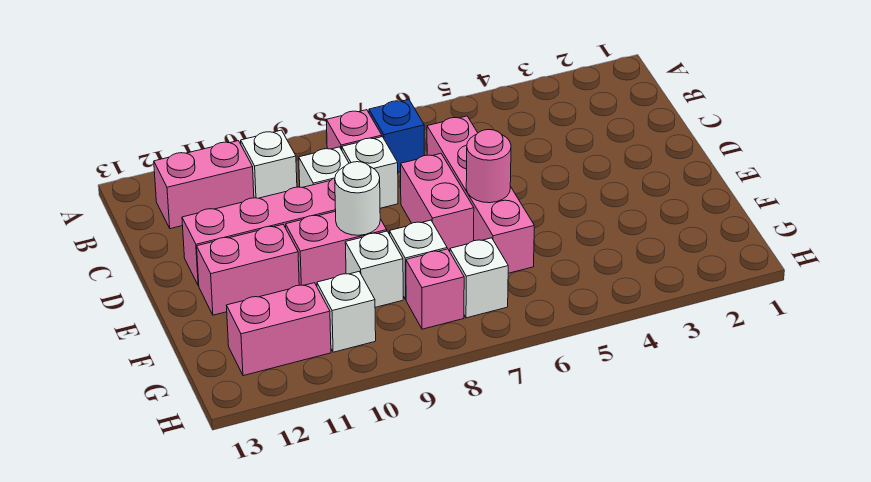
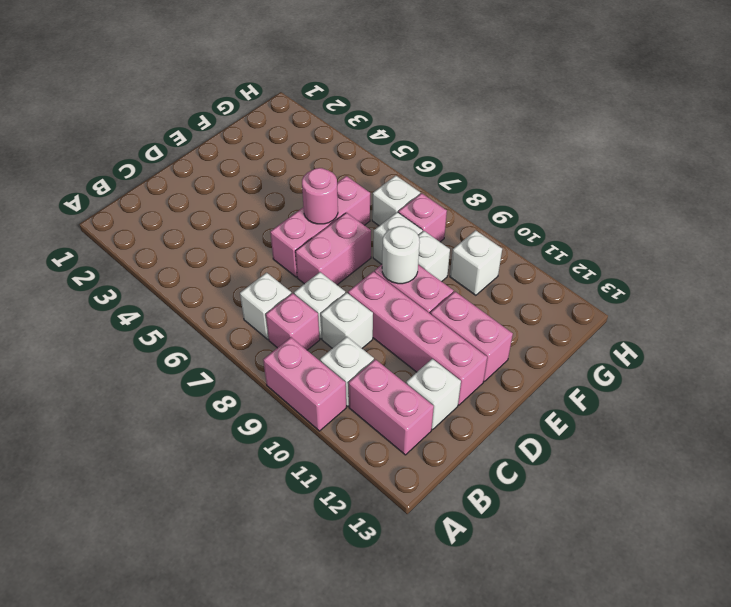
blue 1x1 brick [369,100,424,172] -> white 1x1 brick [240,273,291,339]
pink 1x4 brick [427,116,534,273] -> pink 1x3 brick [270,176,370,277]
none -> white 1x1 brick [406,359,461,430]
pink 1x2 brick [226,283,331,376] -> pink 1x2 brick moved to [263,338,346,431]

